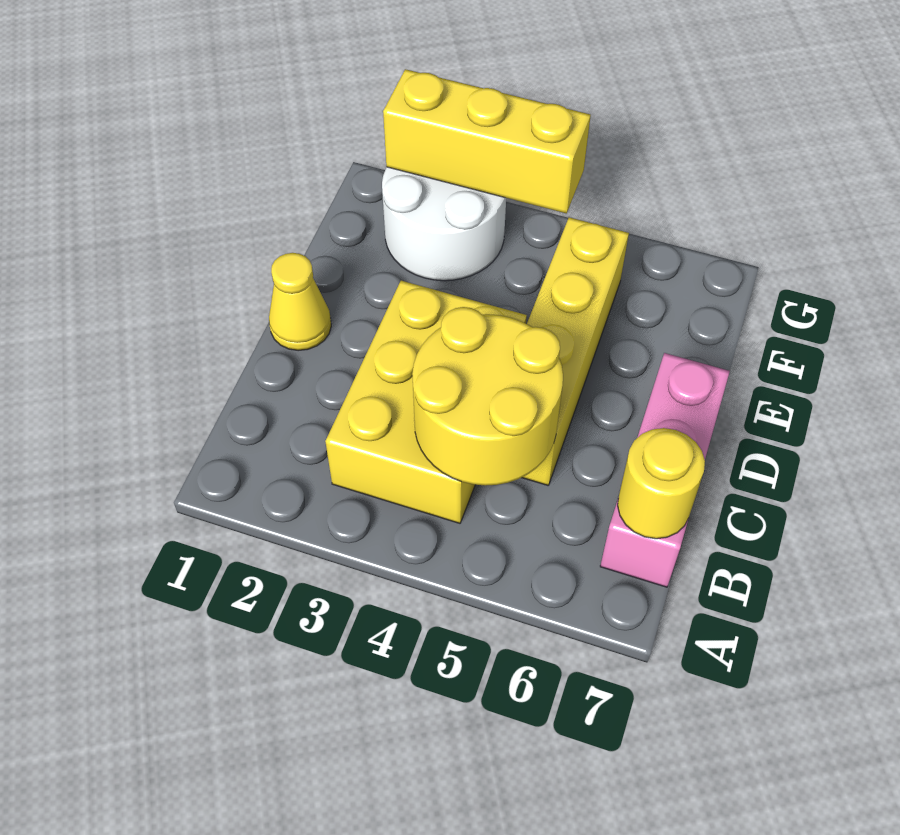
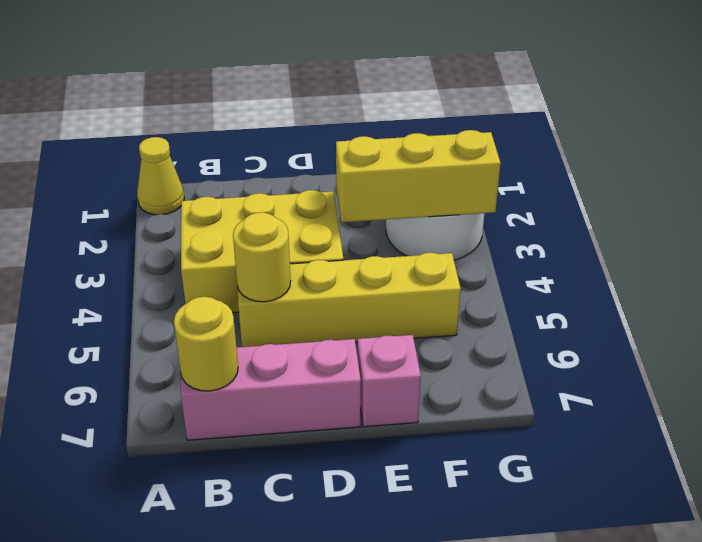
yellow 2x2 round brick [412,307,563,486] -> yellow 1x1 round brick [233,212,291,302]
yellow 1x1 cone [269,253,331,351] -> yellow 1x1 cone moved to [137,137,184,215]
none -> pink 1x1 brick [358,335,421,427]
yellow 1x3 brick [383,69,591,213] -> yellow 1x3 brick turned to [336,130,501,222]

